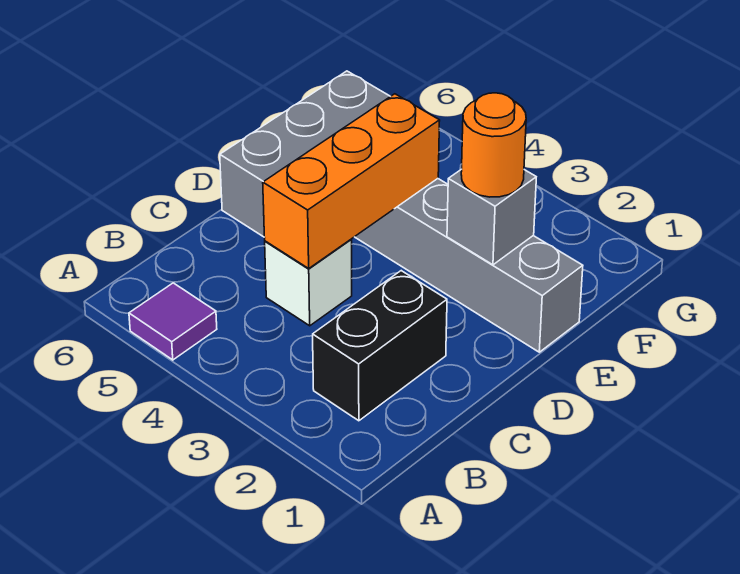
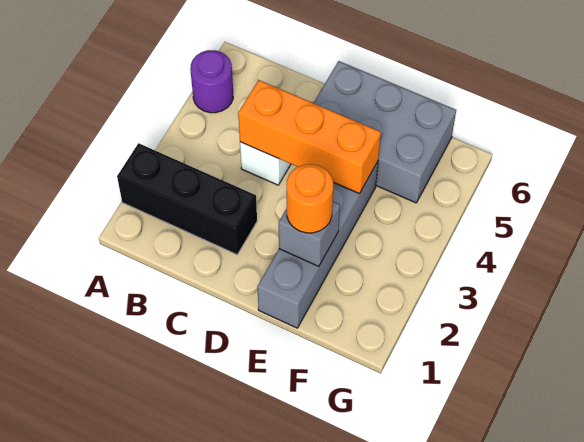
purple 1x1 tile [129,283,217,360] -> purple 1x1 round brick [190,50,233,113]
black 1x2 brick [313,271,447,421] -> black 1x3 brick [117,143,257,254]

